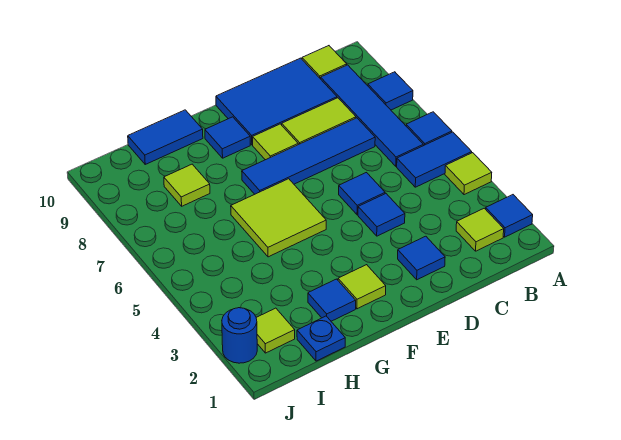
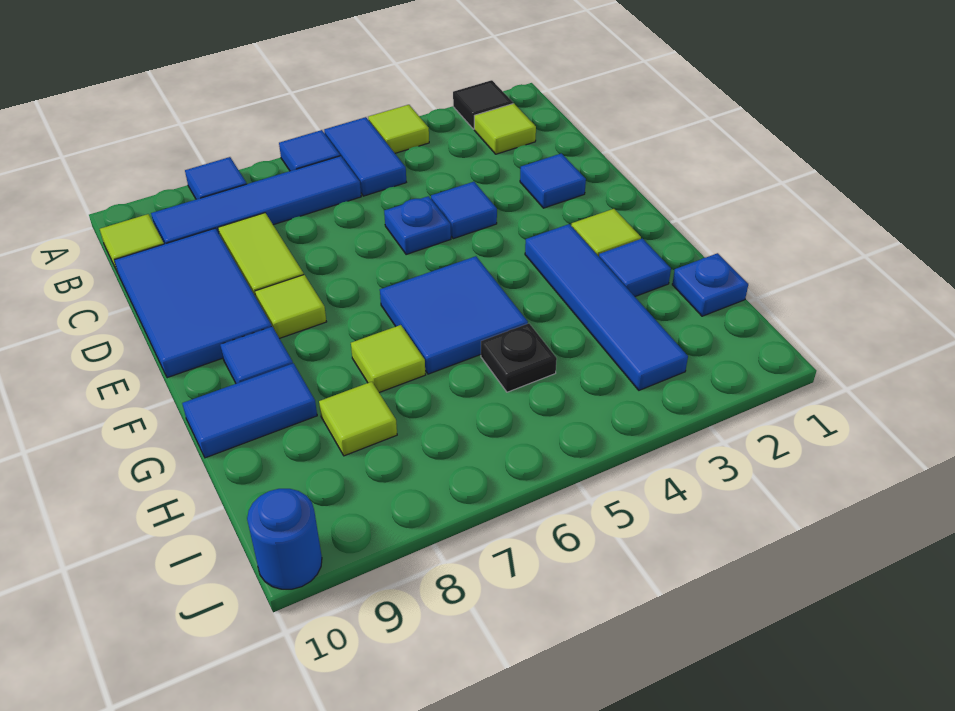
blue 1x1 tile [486,195,533,237] -> black 1x1 tile [453,80,513,129]
blue 1x4 tile [242,118,375,194] -> blue 1x4 tile moved to [525,224,688,390]
blue 1x1 tile [339,173,385,215] -> blue 1x1 plate [384,196,451,255]
lime 2x2 tile [231,179,326,257] -> blue 2x2 tile [380,256,528,374]
blue 1x2 tile [128,110,203,164] -> blue 1x2 tile turned to [182,363,317,458]
none -> black 1x1 plate [481,323,557,392]
lime 1x1 tile [256,308,295,353] -> lime 1x1 tile moved to [351,325,425,393]
blue 1x1 round brick [222,308,257,363] -> blue 1x1 round brick moved to [247,489,322,589]

